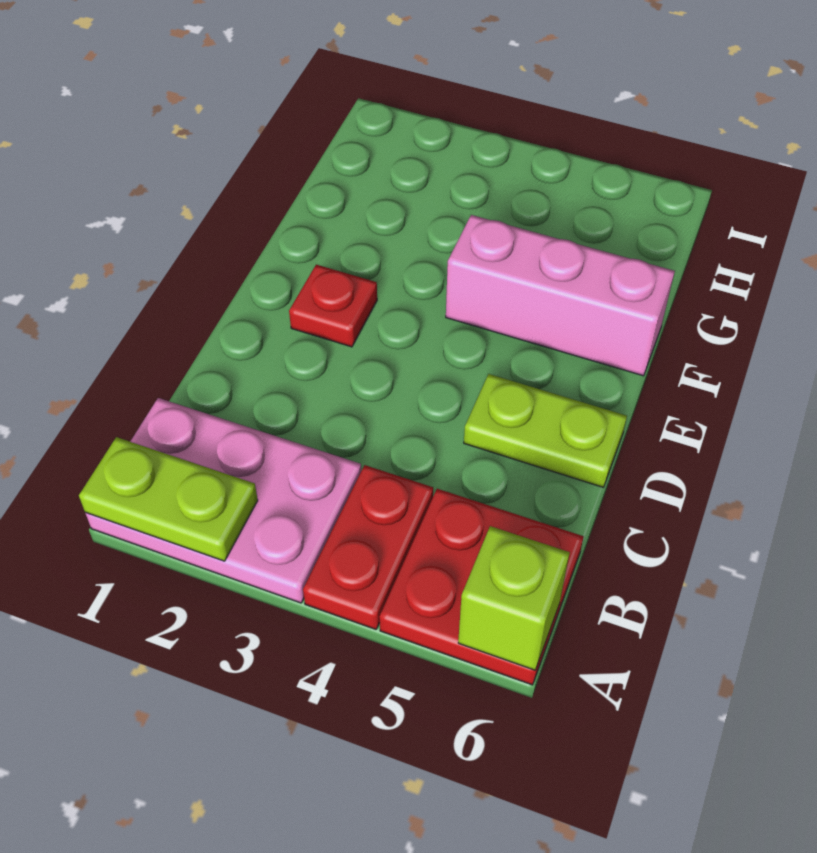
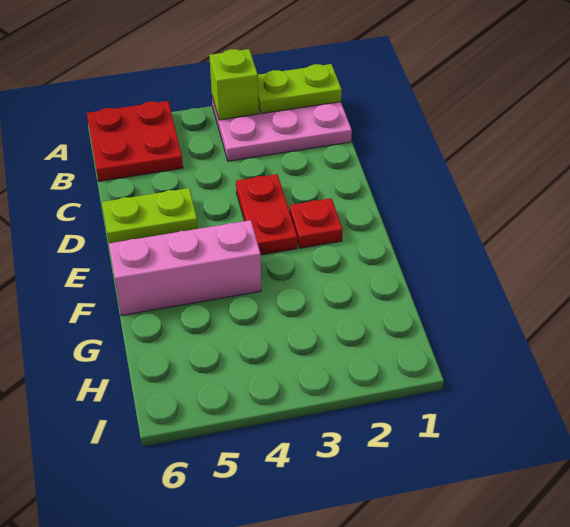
red 1x2 plate [303,465,433,629] -> red 1x2 plate moved to [236,174,297,255]
lime 1x1 brick [458,526,570,670] -> lime 1x1 brick moved to [209,49,259,120]

